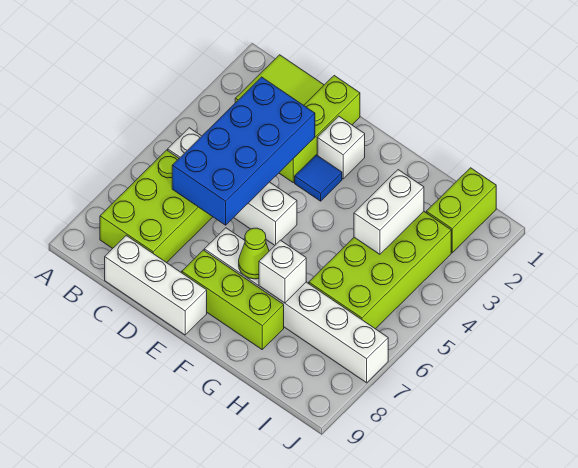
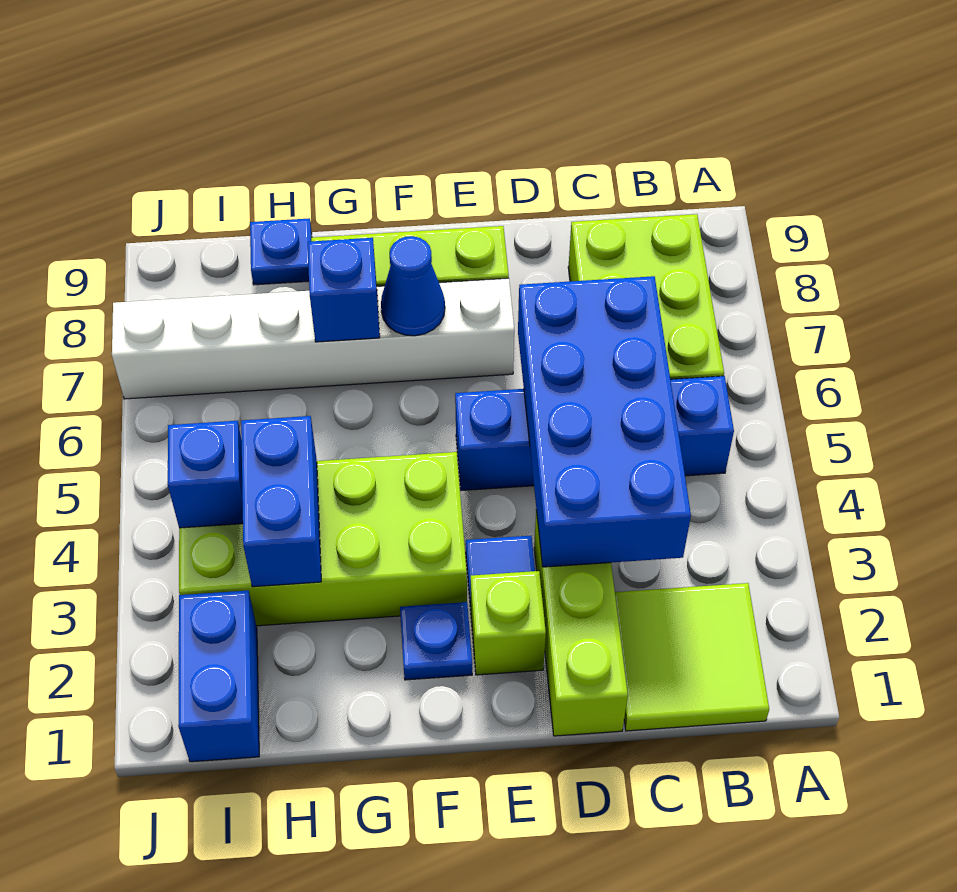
white 1x4 brick [168,128,297,245] -> blue 1x4 brick [455,376,734,491]
white 1x3 brick [105,236,207,335] -> none
white 1x1 brick [317,116,365,179] -> lime 1x1 brick [470,571,546,675]
none -> blue 1x1 plate [400,602,472,680]
lime 1x1 cone [239,228,269,279] -> blue 1x1 cone [381,236,445,336]
white 1x1 brick [259,240,306,303] -> blue 1x1 brick [308,238,380,342]
lime 2x4 brick [309,212,451,329] -> lime 2x4 brick turned to [179,452,467,626]
white 1x2 brick [354,170,424,254] -> blue 1x2 brick [241,416,321,587]
none -> blue 1x1 plate [250,218,312,285]
lime 1x2 brick [426,168,496,253] -> blue 1x2 brick [178,591,259,762]
none -> blue 1x1 brick [168,421,243,528]

